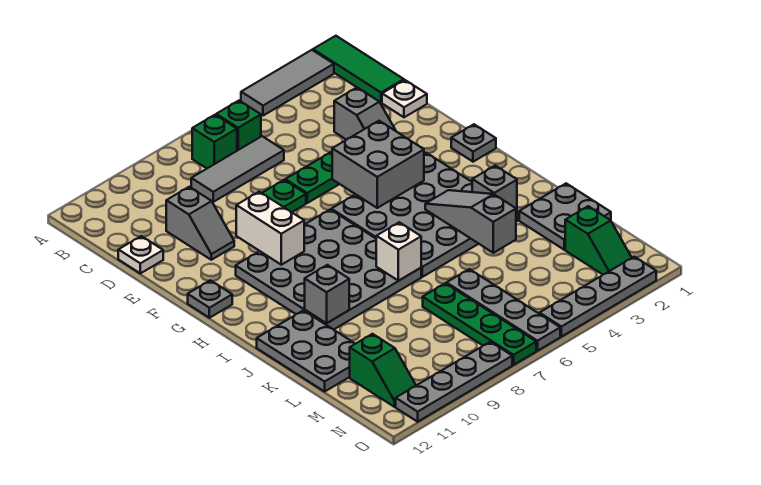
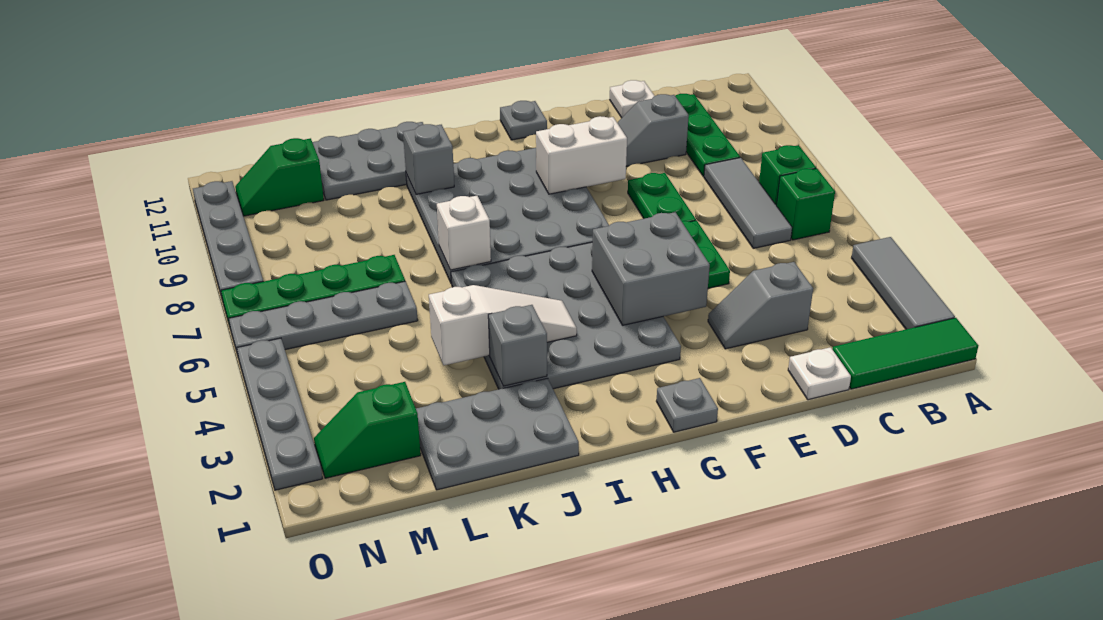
none -> green 1x3 plate [675,94,740,176]
grey 1x3 slope [425,190,516,253] -> white 1x3 slope [429,285,577,365]
grey 2x2 plate [519,183,611,250] -> grey 2x3 plate [416,378,579,490]

